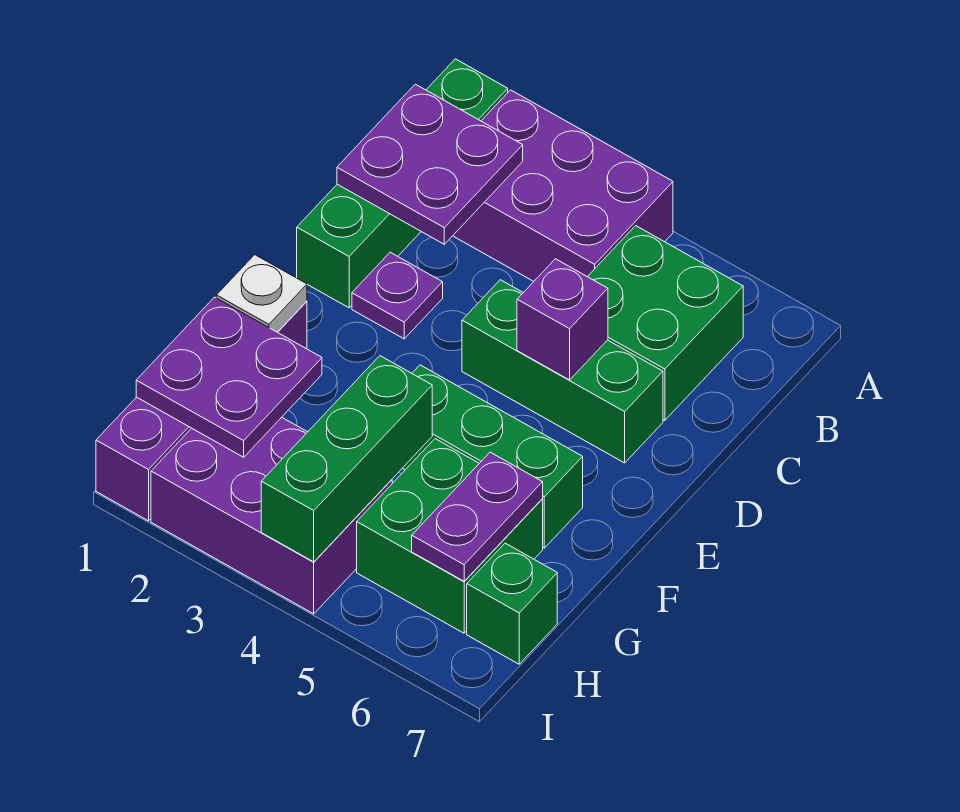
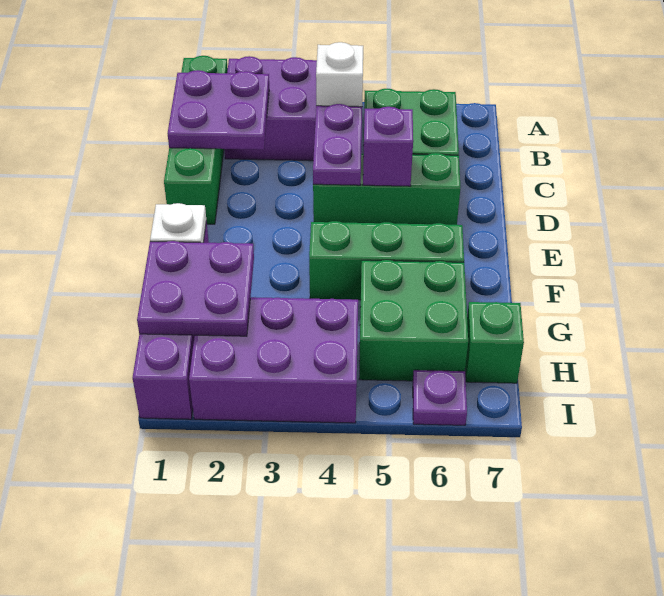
none -> white 1x1 brick [316,42,363,107]
purple 1x1 plate [352,252,443,339] -> purple 1x1 plate moved to [413,370,467,425]
green 1x3 brick [261,356,432,562] -> none
purple 1x2 plate [412,452,543,581] -> purple 1x2 plate moved to [313,104,362,185]

